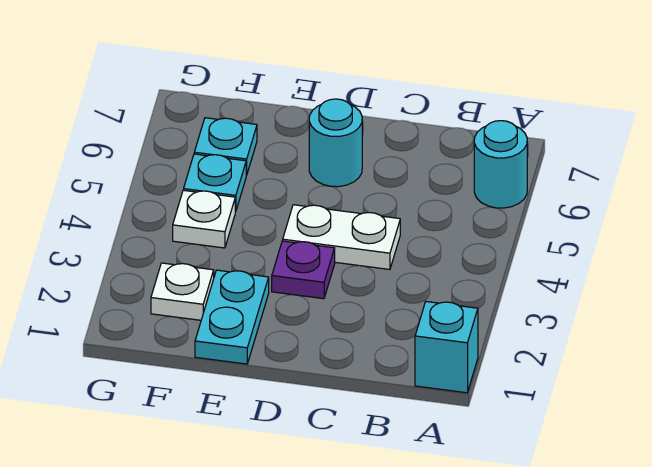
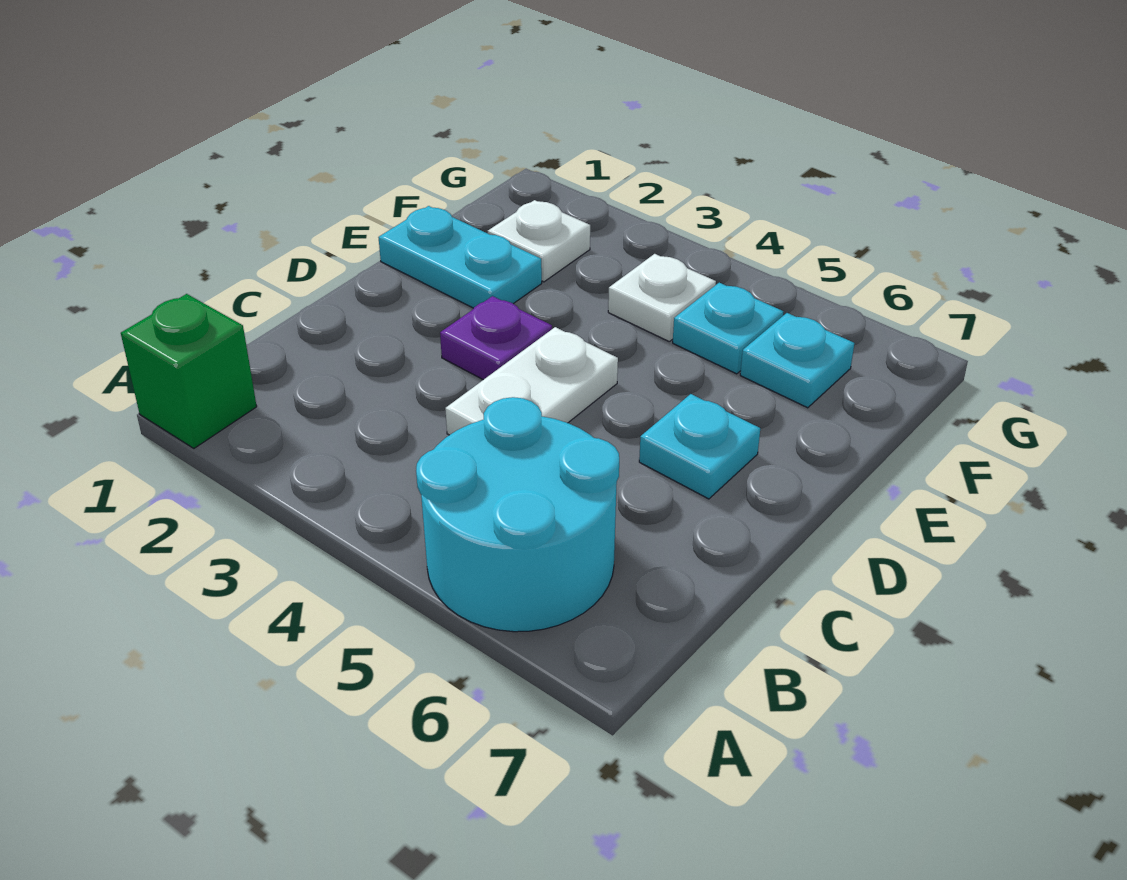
cyan 1x1 brick [415,302,478,393] -> green 1x1 brick [121,294,257,448]
cyan 1x1 round brick [474,121,527,208] -> cyan 2x2 round brick [416,397,619,632]
cyan 1x1 round brick [309,99,362,187] -> cyan 1x1 plate [639,394,760,499]

